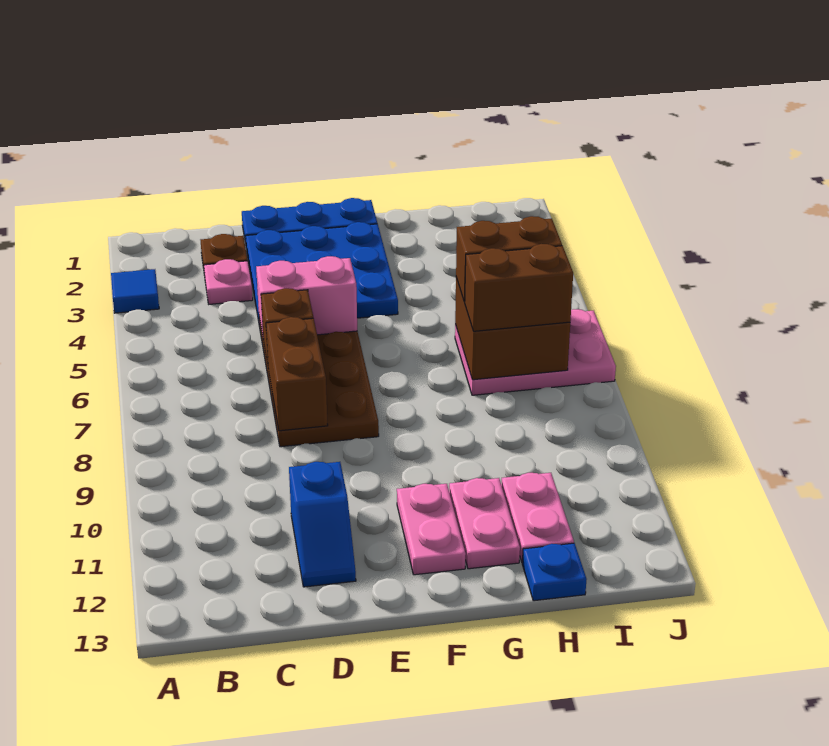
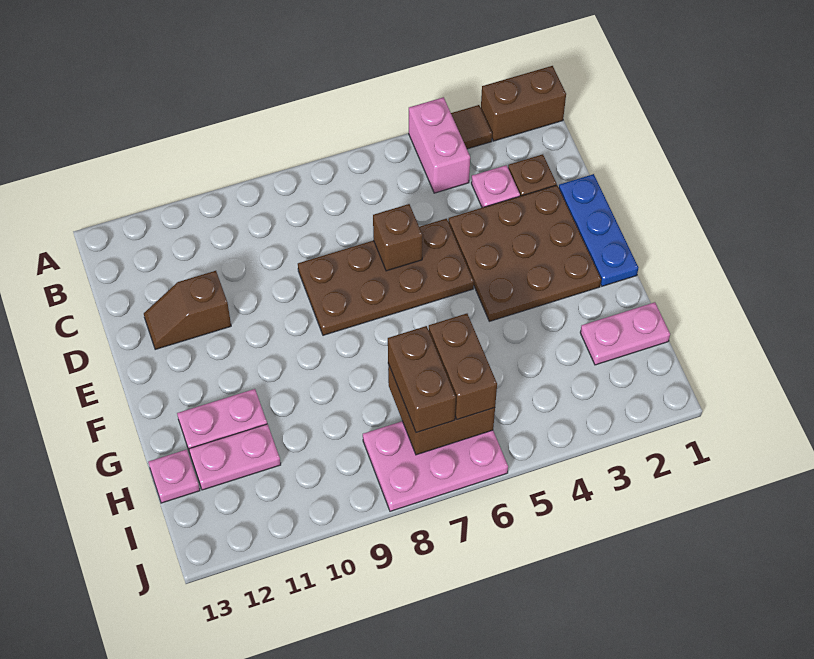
blue 1x1 tile [111,269,159,313] -> brown 1x1 tile [451,105,492,149]
blue 3x3 plate [246,222,398,326] -> brown 3x3 plate [448,185,601,321]
pink 1x2 brick [256,256,357,340] -> pink 1x2 brick moved to [409,97,470,193]
brown 1x2 brick [266,317,328,431] -> brown 1x2 brick moved to [481,66,566,141]
blue 1x2 slope [289,462,356,587] -> brown 1x2 slope [144,271,231,350]
pink 1x2 plate [397,484,466,575] -> pink 1x2 plate moved to [580,302,670,365]
pink 2x3 plate [455,309,616,395] -> pink 2x3 plate turned to [363,421,508,511]
blue 1x1 plate [522,543,587,601] -> pink 1x1 plate [148,449,200,503]

